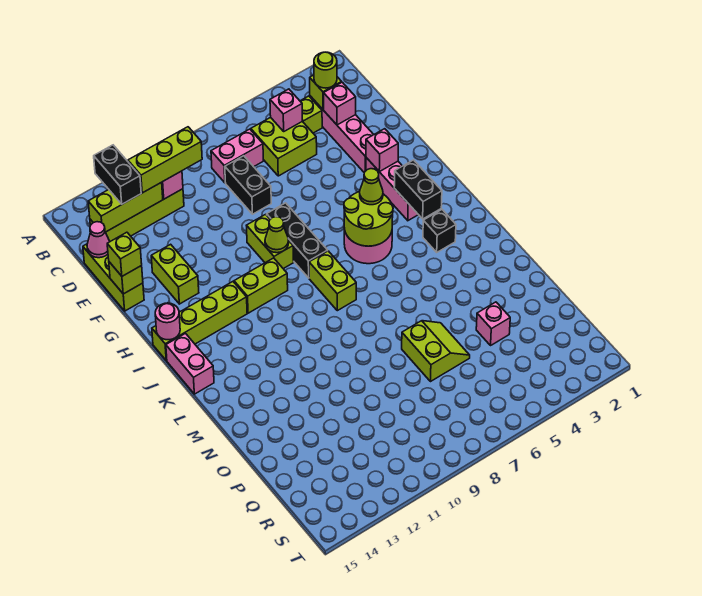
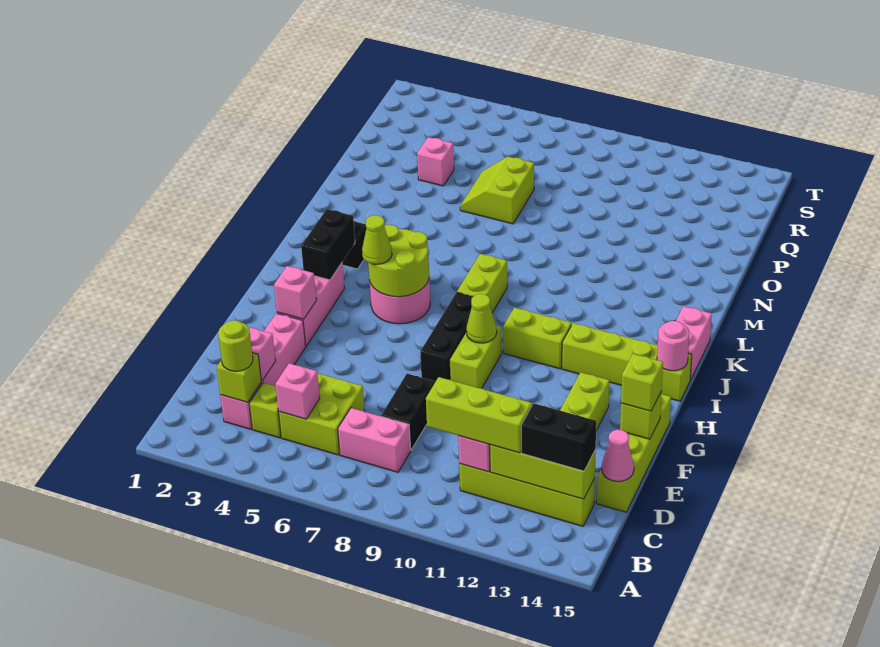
black 1x2 brick [94,145,141,204] -> black 1x2 brick turned to [521,403,596,471]
lime 1x3 brick [83,244,144,311] -> lime 1x4 brick [596,394,671,512]

